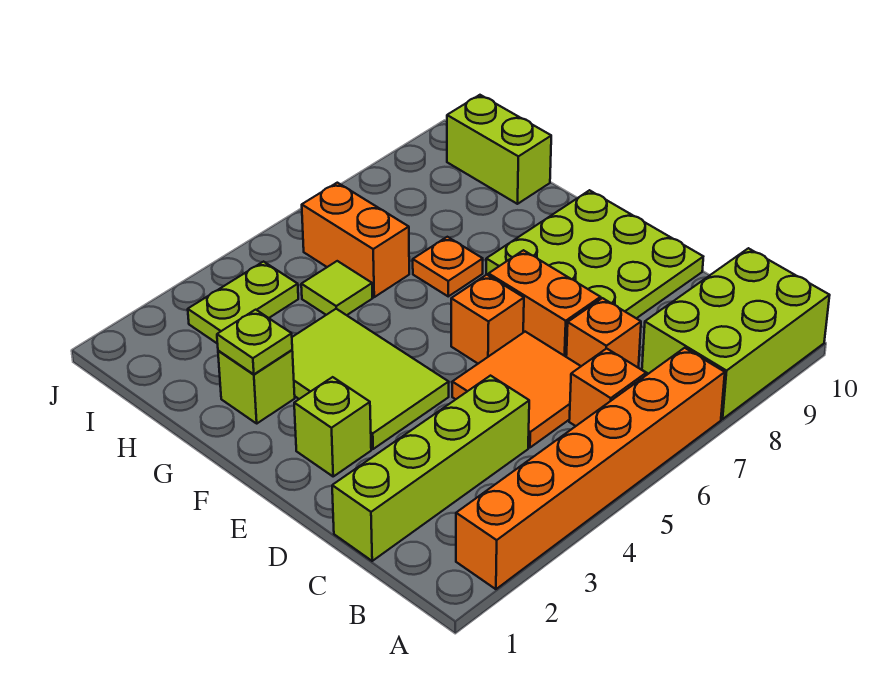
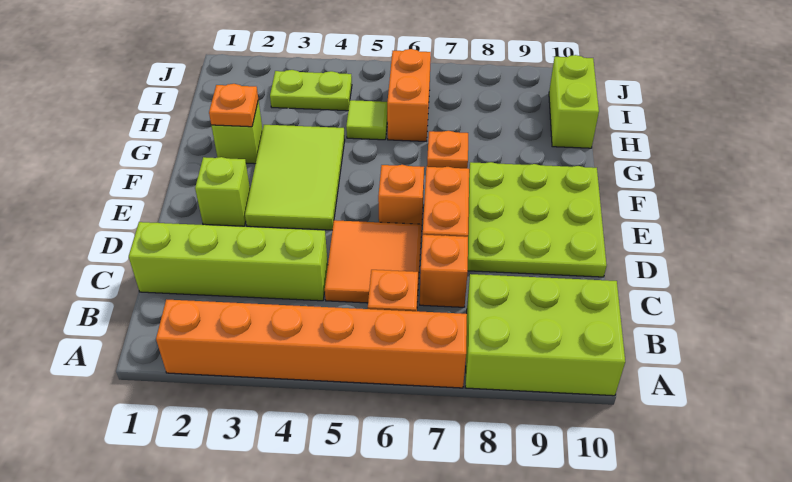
lime 1x1 plate [217,310,292,374] -> orange 1x1 plate [209,84,258,127]

